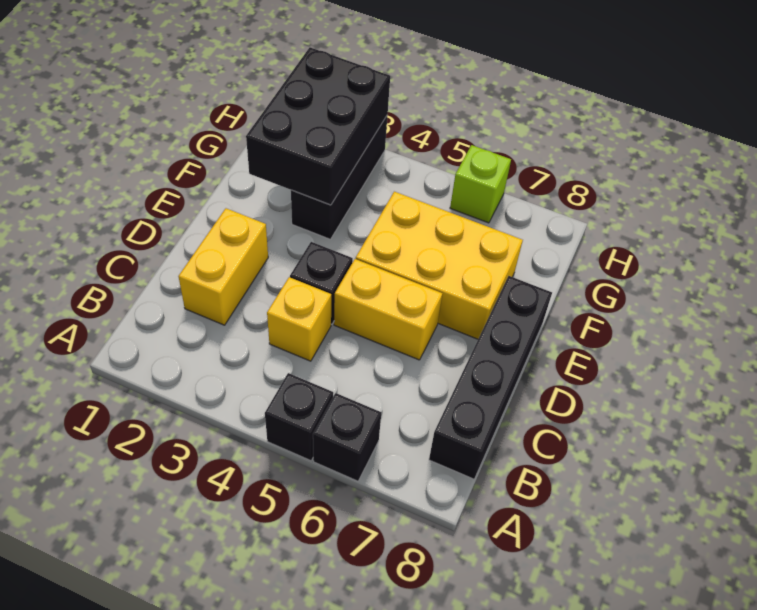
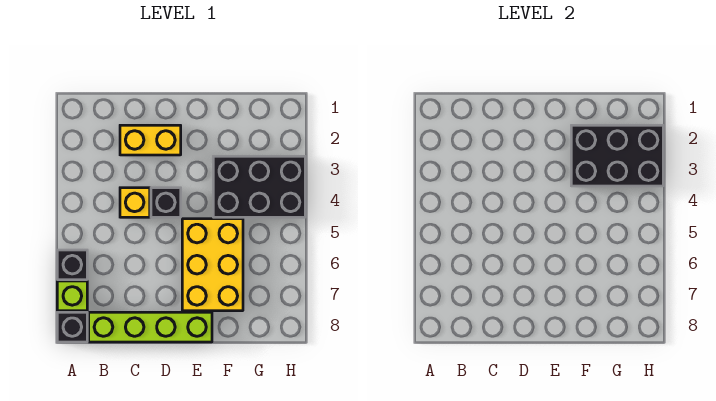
black 1x1 brick [265,373,333,461] -> black 1x1 brick moved to [57,312,87,342]
black 1x4 brick [429,276,552,479] -> lime 1x4 brick [89,312,212,342]
yellow 1x2 brick [334,259,442,360] -> none
black 1x3 brick [291,116,387,239] -> black 2x3 brick [213,156,305,217]
lime 1x1 brick [450,145,511,223] -> lime 1x1 brick moved to [57,281,87,311]

